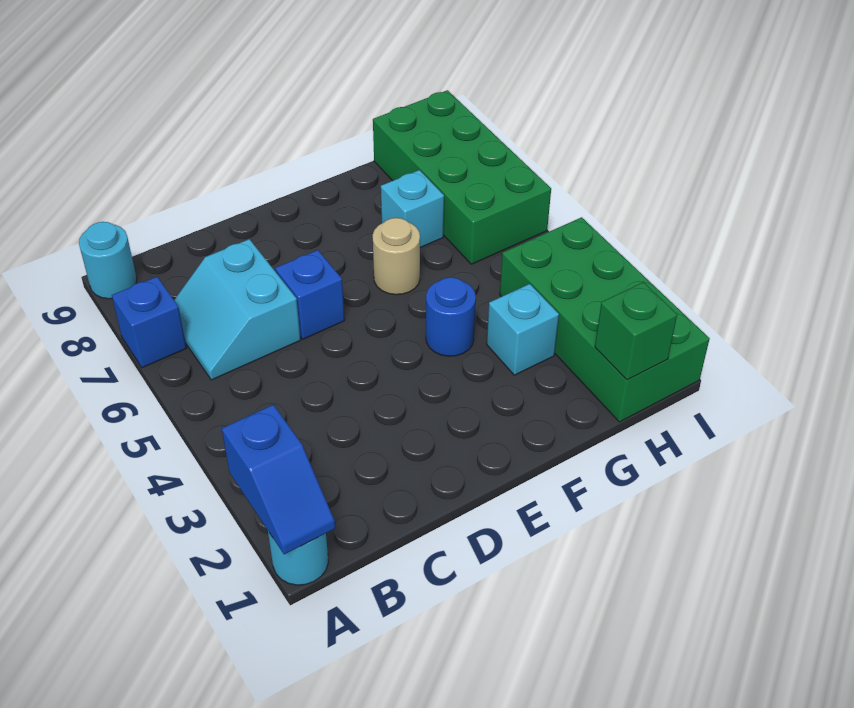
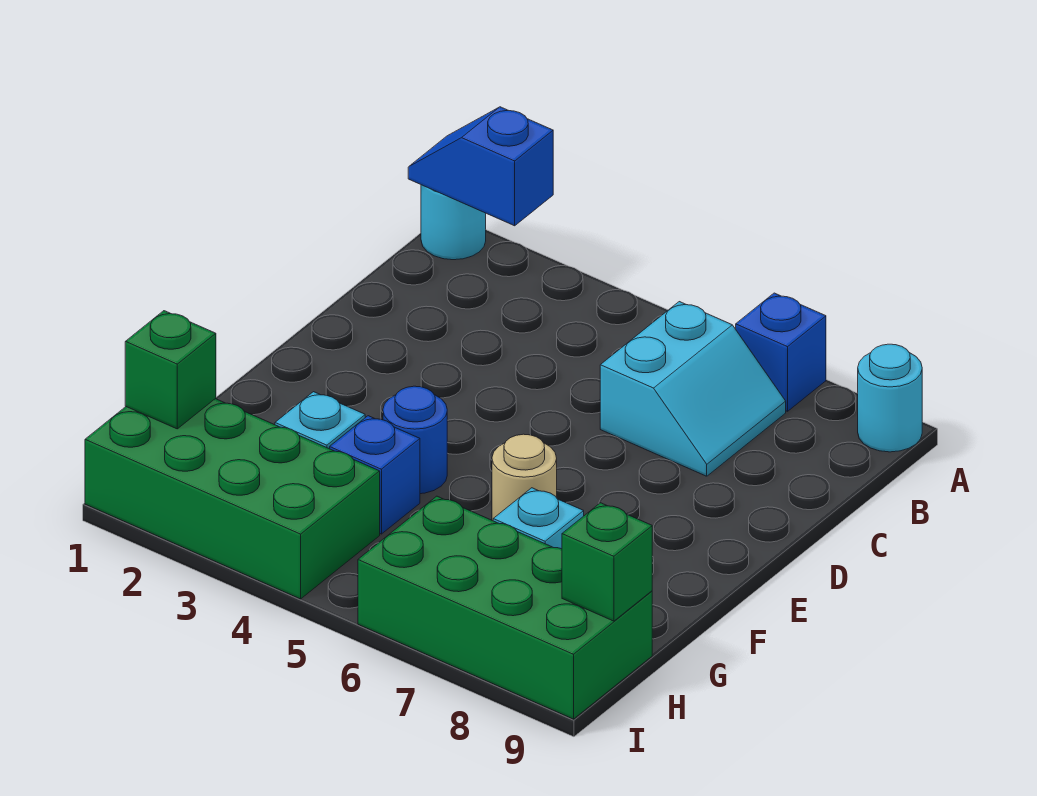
cyan 2x2 slope [174,239,301,380] -> cyan 2x2 slope turned to [600,302,786,476]
blue 1x1 brick [275,250,345,339] -> blue 1x1 brick moved to [330,416,420,534]
none -> green 1x1 brick [562,503,652,621]

